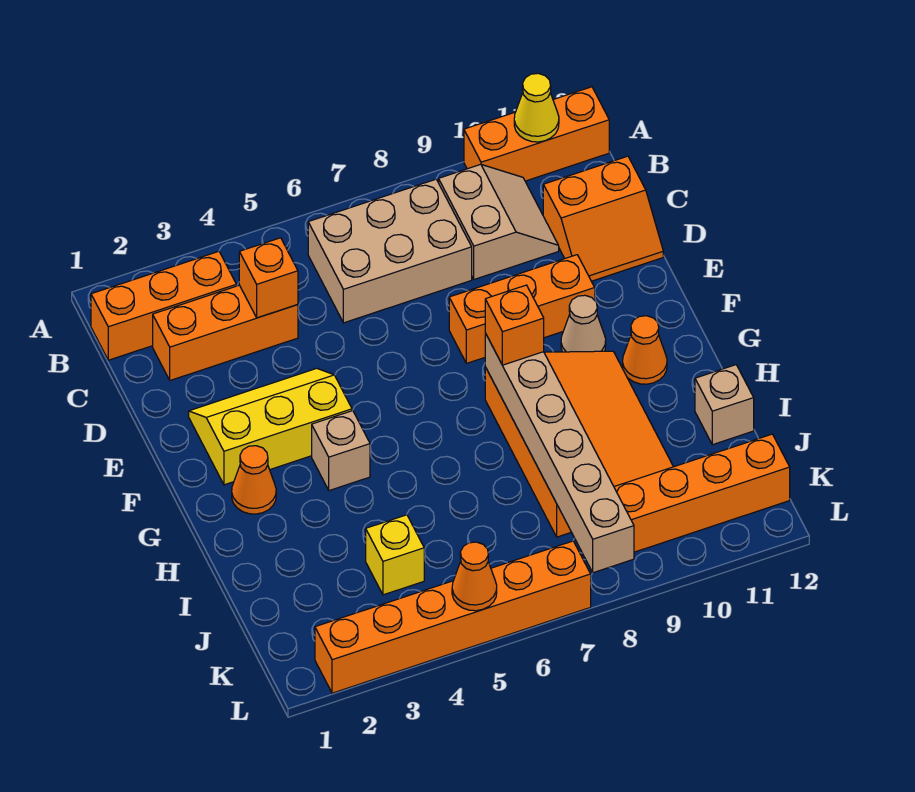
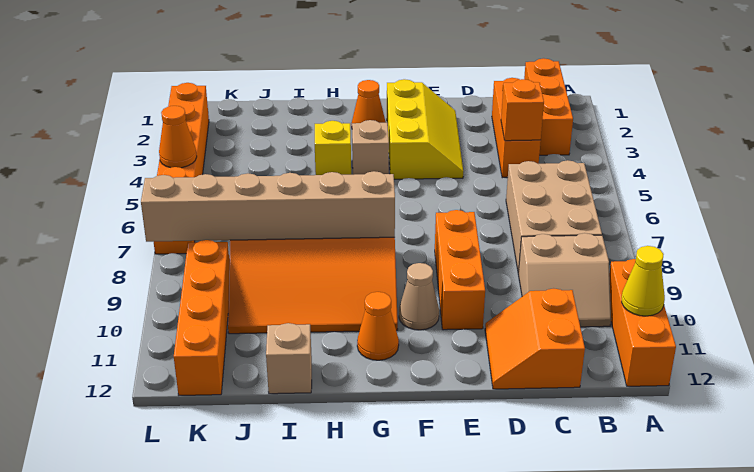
orange 1x1 brick [485,285,544,365] -> none
yellow 1x1 brick [366,515,424,595] -> yellow 1x1 brick moved to [315,121,351,175]

